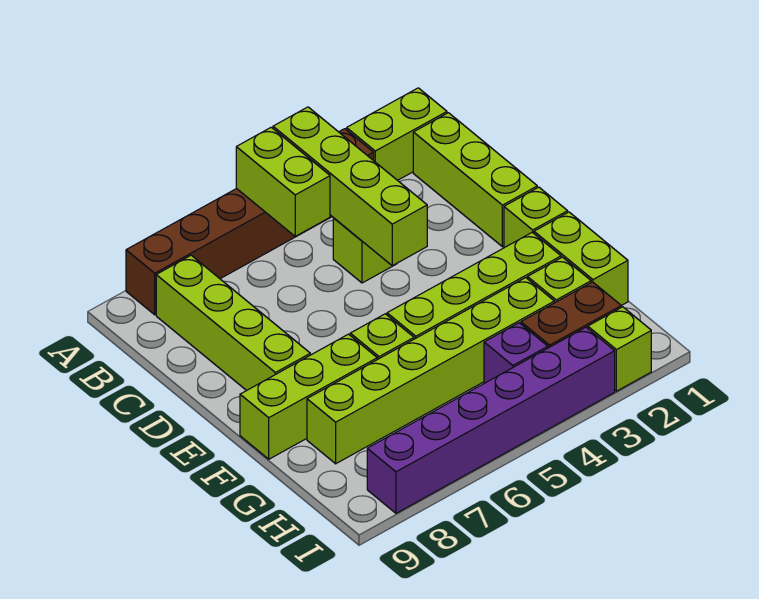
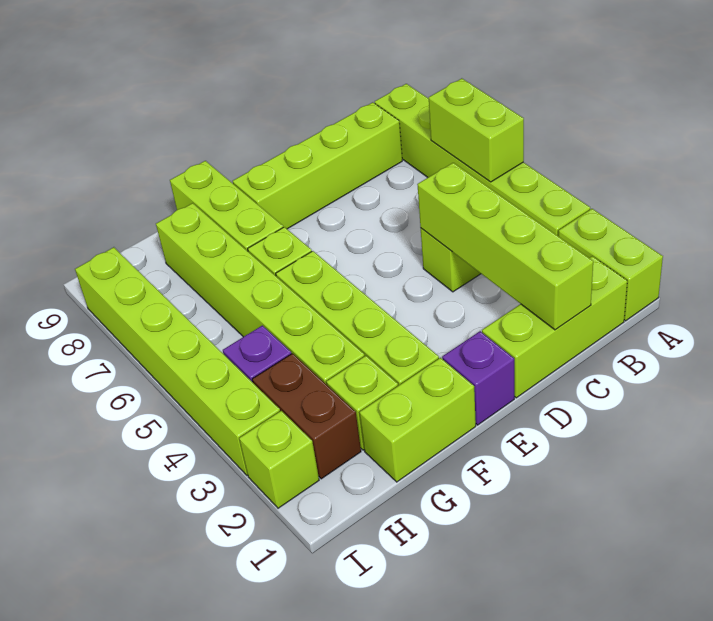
brown 1x6 brick [126,129,374,315] -> lime 1x6 brick [375,84,590,236]
lime 1x4 brick [273,107,427,266] -> lime 1x4 brick turned to [417,163,593,330]
lime 1x2 brick [236,127,330,236] -> lime 1x2 brick turned to [429,78,524,182]
lime 1x1 brick [504,187,568,248] -> purple 1x1 brick [442,331,514,425]
purple 1x6 brick [367,327,615,513] -> lime 1x6 brick [75,247,280,476]

